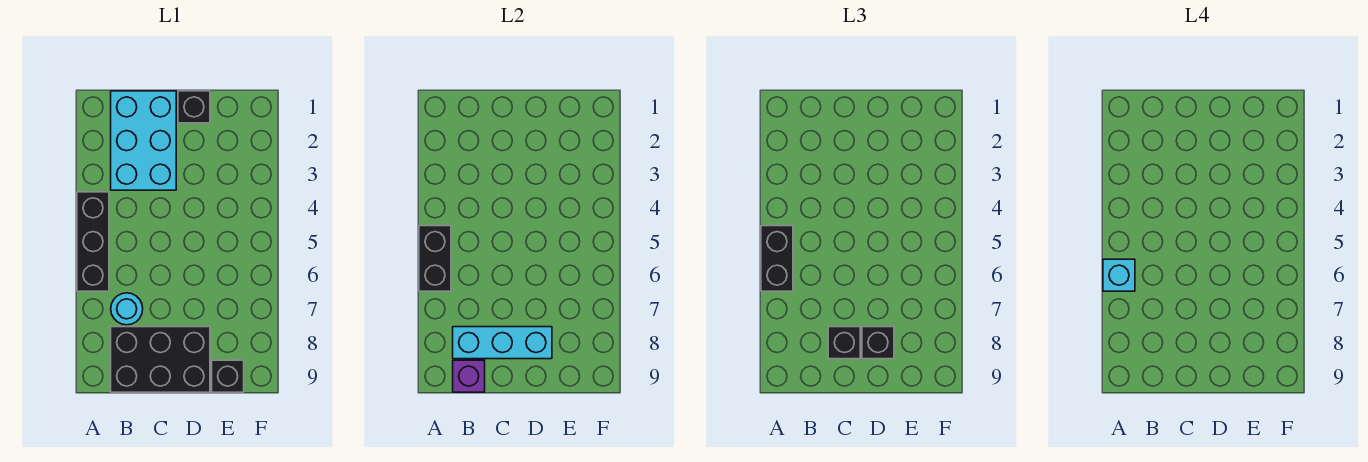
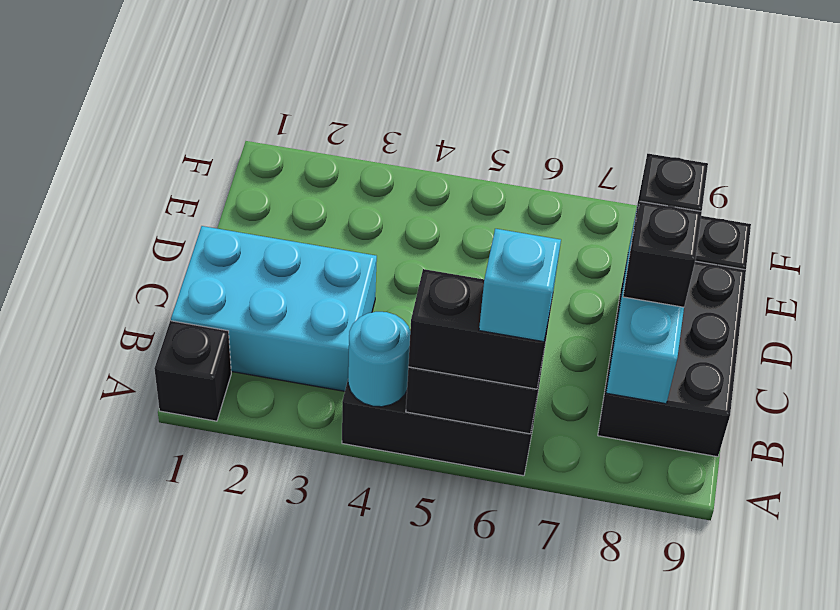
cyan 1x1 round brick [111,293,143,325] -> cyan 1x1 round brick moved to [348,312,410,407]
purple 1x1 brick [453,360,485,392] -> none
black 1x1 brick [178,91,210,123] -> black 1x1 brick moved to [154,321,231,421]

